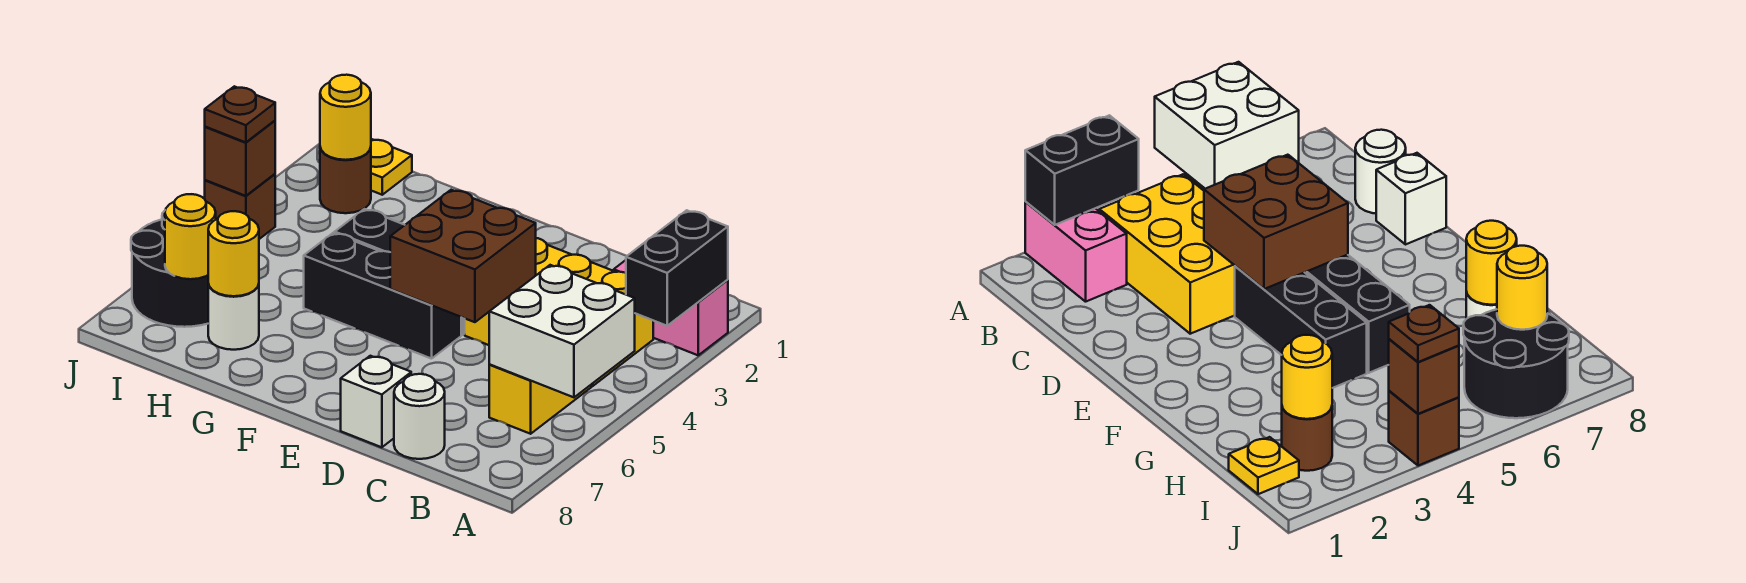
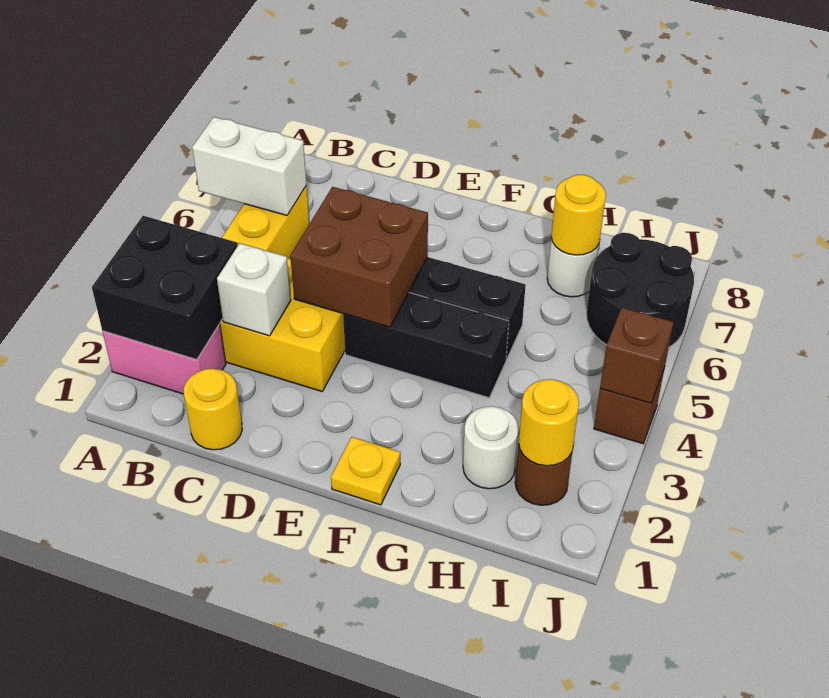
black 1x2 brick [626,210,728,326] -> black 2x2 brick [92,216,238,359]
white 2x2 brick [489,265,635,397] -> white 1x2 brick [192,117,307,215]
white 1x1 round brick [394,374,445,459] -> white 1x1 round brick moved to [463,406,519,489]
white 1x1 brick [341,356,411,447] -> white 1x1 brick moved to [217,243,291,336]
yellow 1x1 plate [371,139,412,195] -> yellow 1x1 plate moved to [331,437,400,505]
yellow 1x1 round brick [165,194,216,279] -> yellow 1x1 round brick moved to [184,369,242,450]
brown 1x1 plate [205,86,275,142] -> none

